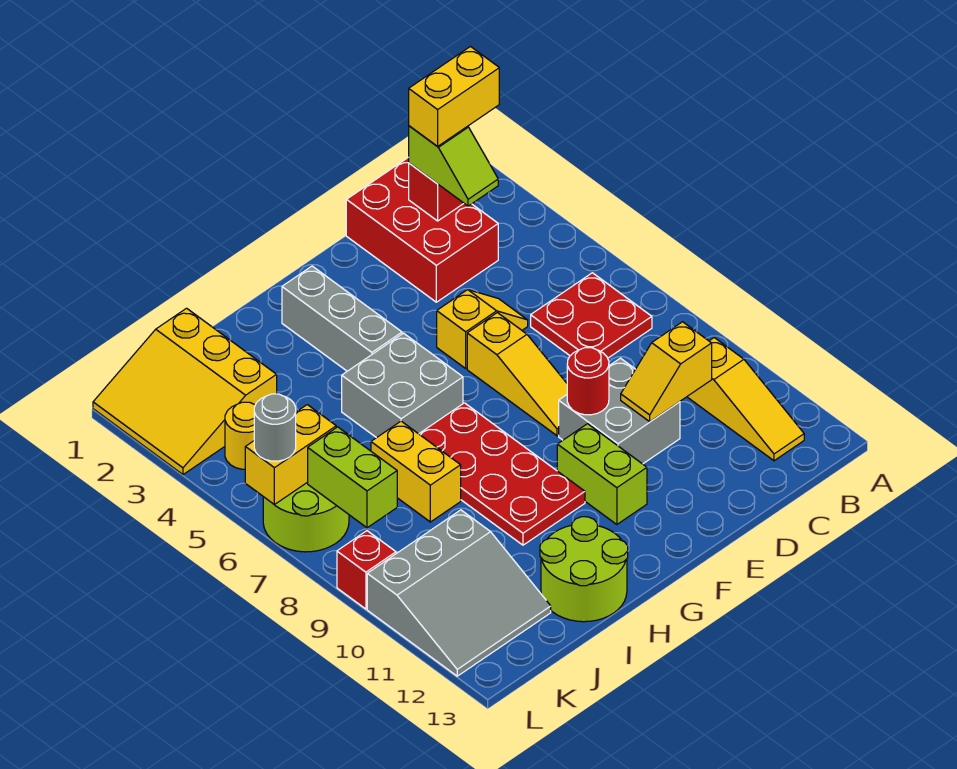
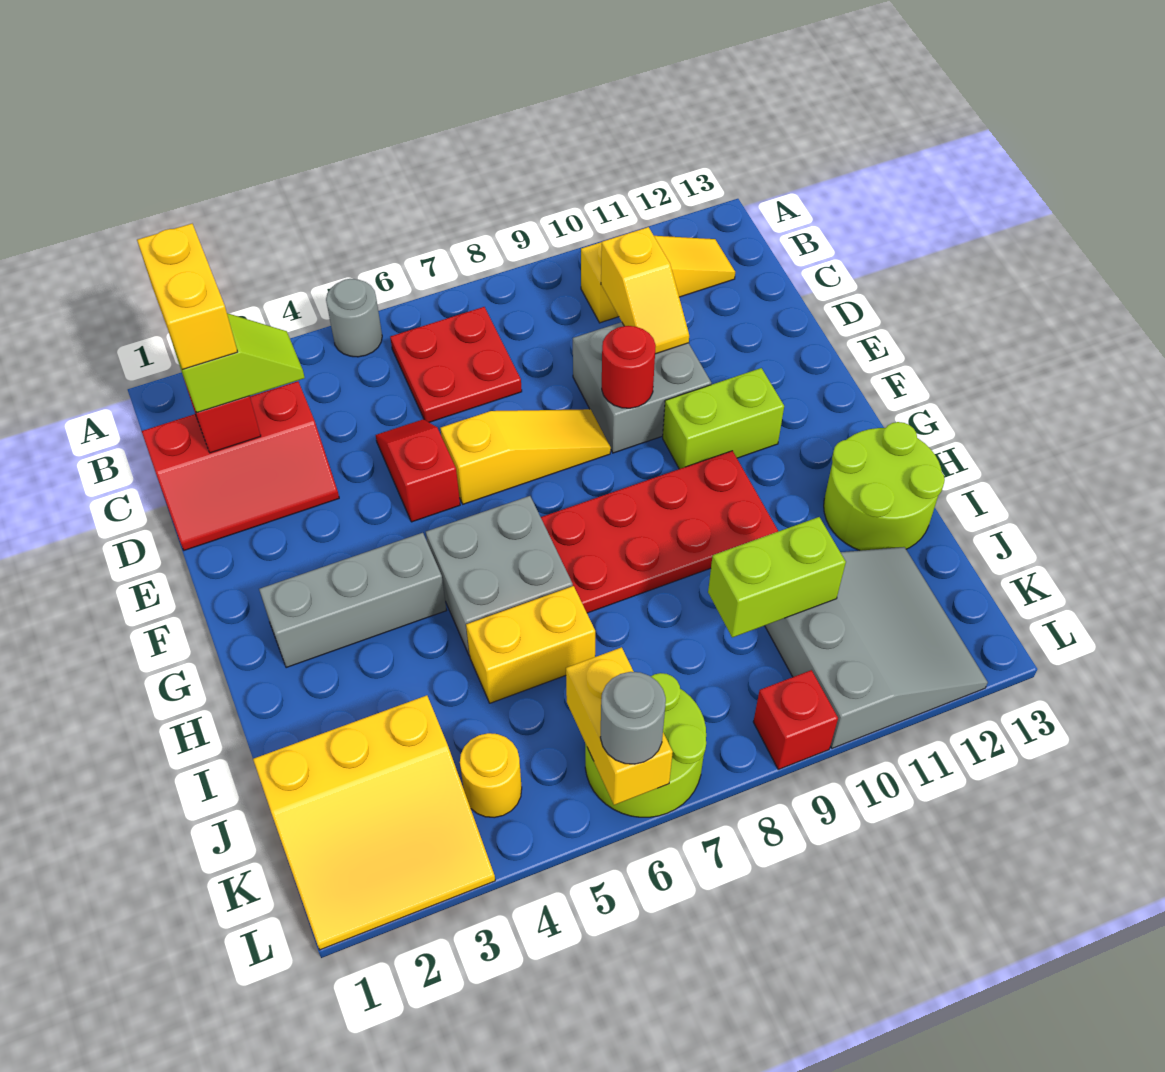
none -> grey 1x1 round brick [326,279,382,357]
red 2x3 brick [346,157,498,302] -> red 2x3 slope [142,381,339,550]
yellow 1x2 slope [437,290,528,368] -> red 1x2 slope [376,419,460,522]
yellow 1x2 brick [371,421,461,522] -> yellow 1x2 brick moved to [466,586,595,703]
lime 1x2 brick [308,427,397,528] -> lime 1x2 brick moved to [708,517,846,638]

